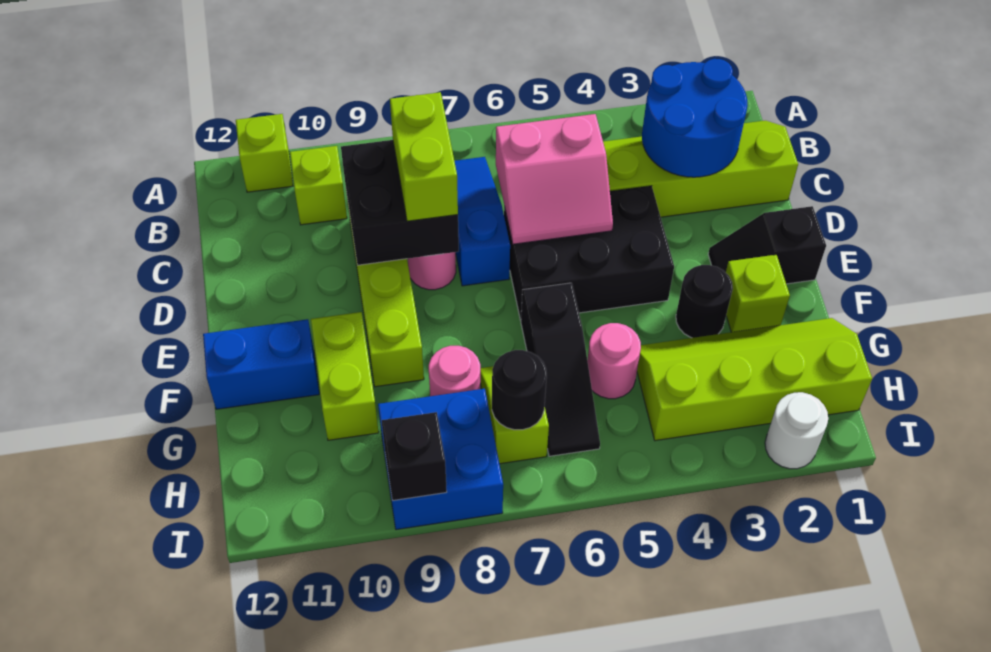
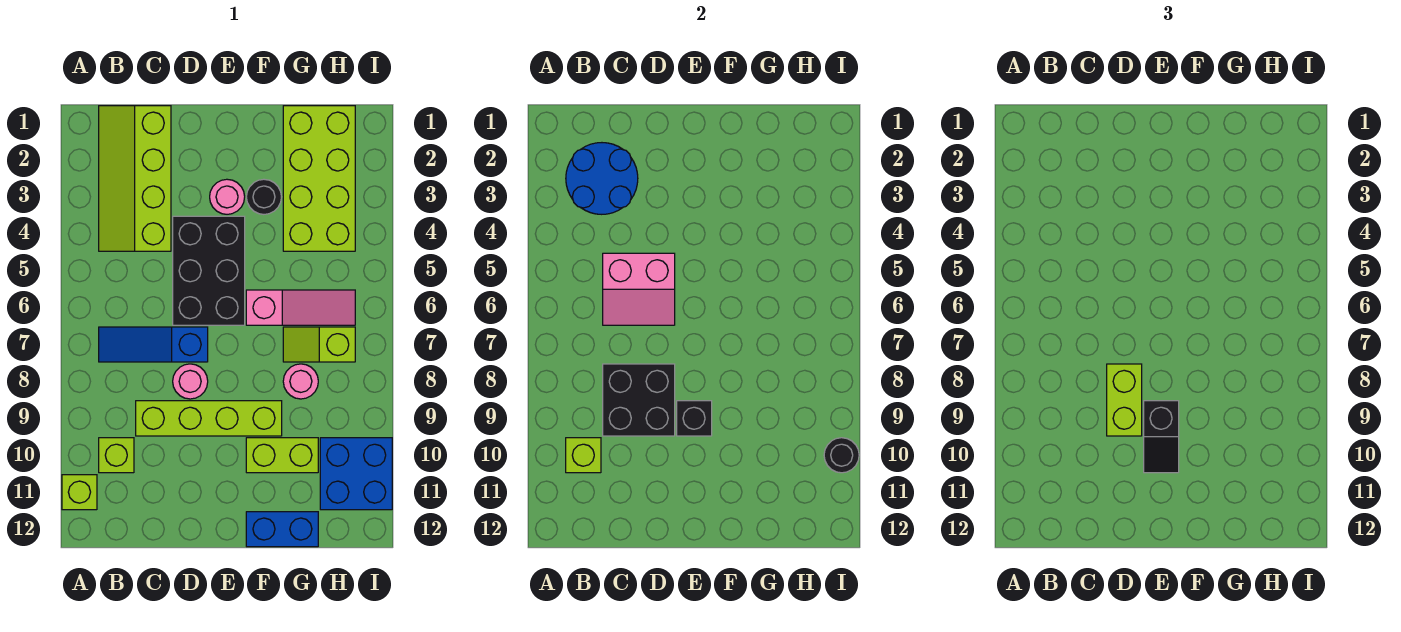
pink 2x2 slope [496,114,613,244] -> pink 2x2 slope turned to [603,253,675,325]
lime 1x2 brick [390,92,458,221] -> lime 1x2 brick turned to [1107,364,1142,436]
black 1x2 slope [708,206,826,284] -> black 1x2 slope moved to [1144,401,1179,473]
lime 1x1 brick [726,255,790,332] -> lime 1x1 brick moved to [566,438,601,473]
black 1x3 slope [521,283,600,456] -> pink 1x3 slope [246,290,355,325]
blue 1x2 brick [203,319,319,409] -> blue 1x2 brick turned to [246,512,318,547]
lime 2x4 slope [637,318,872,441] -> lime 2x4 brick [283,106,355,251]
pink 1x1 round brick [587,323,641,399] -> pink 1x1 round brick moved to [210,179,245,214]
black 1x1 round brick [492,350,547,430] -> black 1x1 round brick moved to [824,438,859,473]
blue 2x2 brick [378,389,503,530] -> blue 2x2 brick moved to [320,438,392,510]
white 1x1 round brick [765,392,828,469] -> none
black 1x1 brick [382,412,447,501] -> black 1x1 brick moved to [677,401,712,436]

